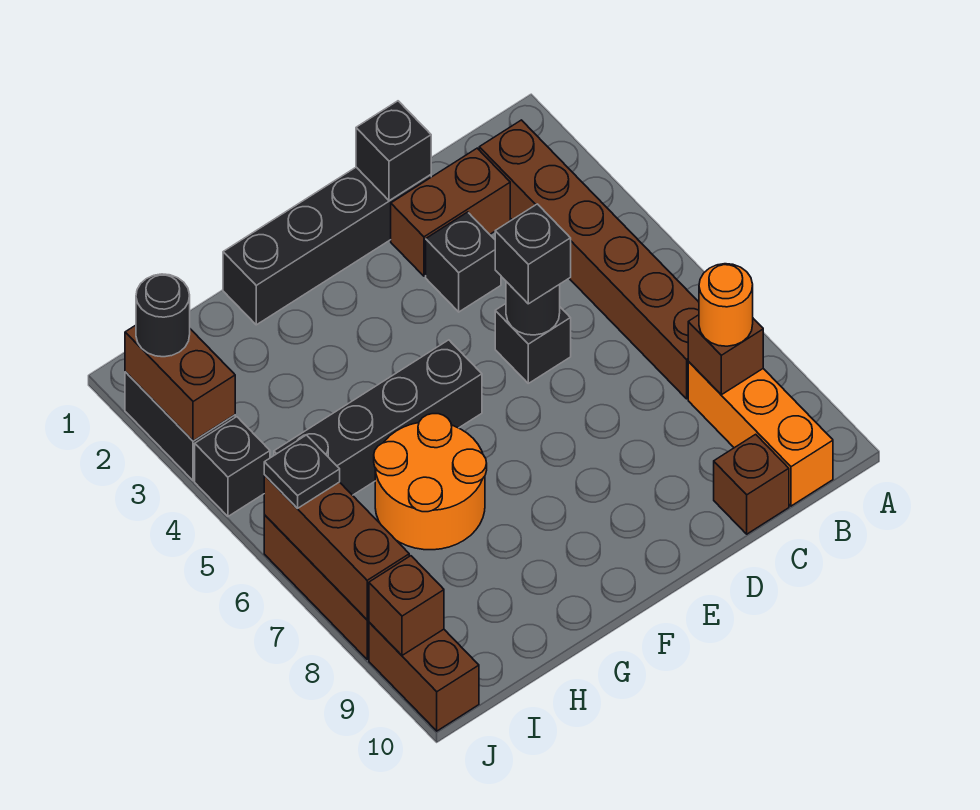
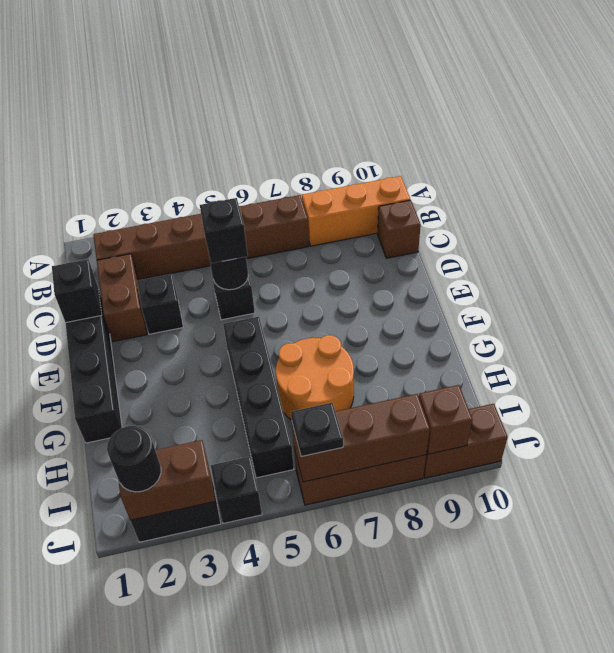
brown 1x1 brick [688,315,763,395] -> none
orange 1x1 round brick [699,264,753,346] -> none

